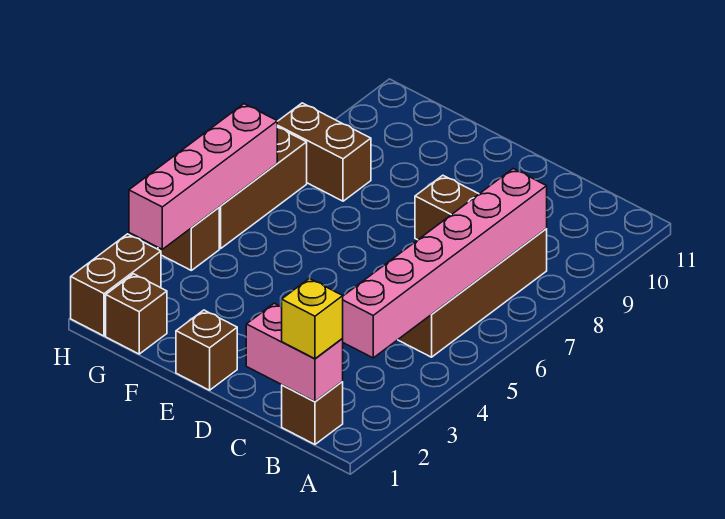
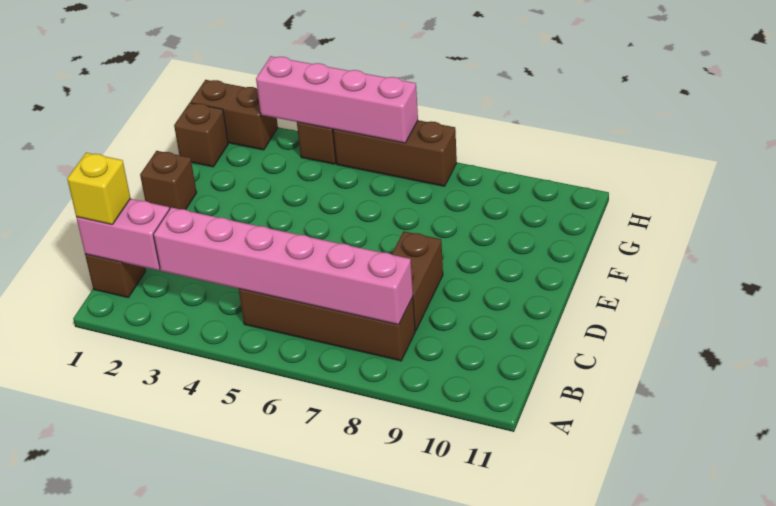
pink 1x2 brick [246,303,343,402] -> pink 1x2 brick turned to [76,199,170,270]
brown 1x2 brick [277,103,371,201] -> none

